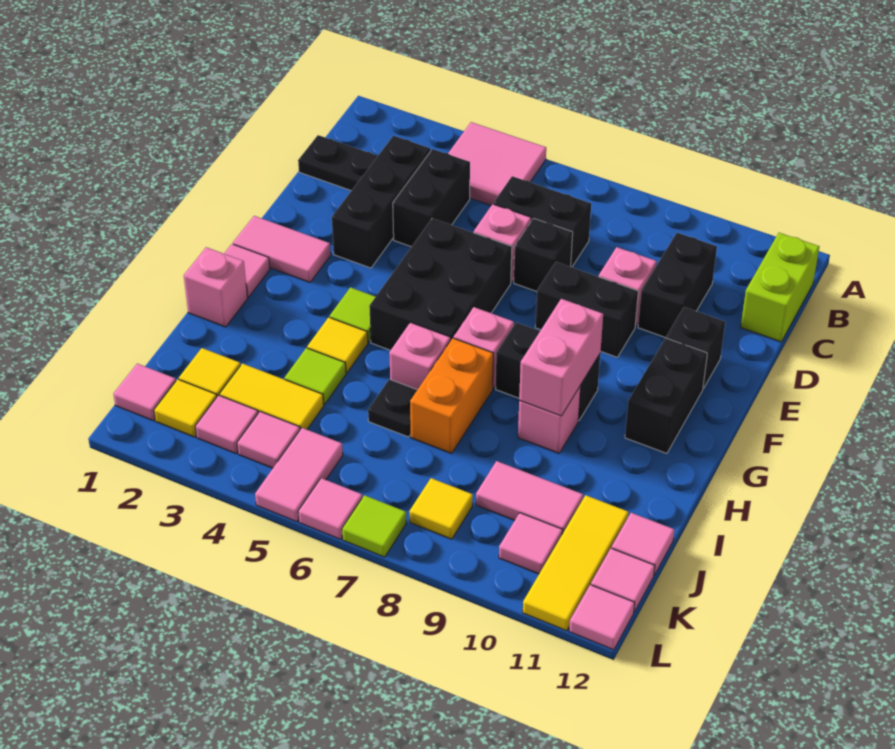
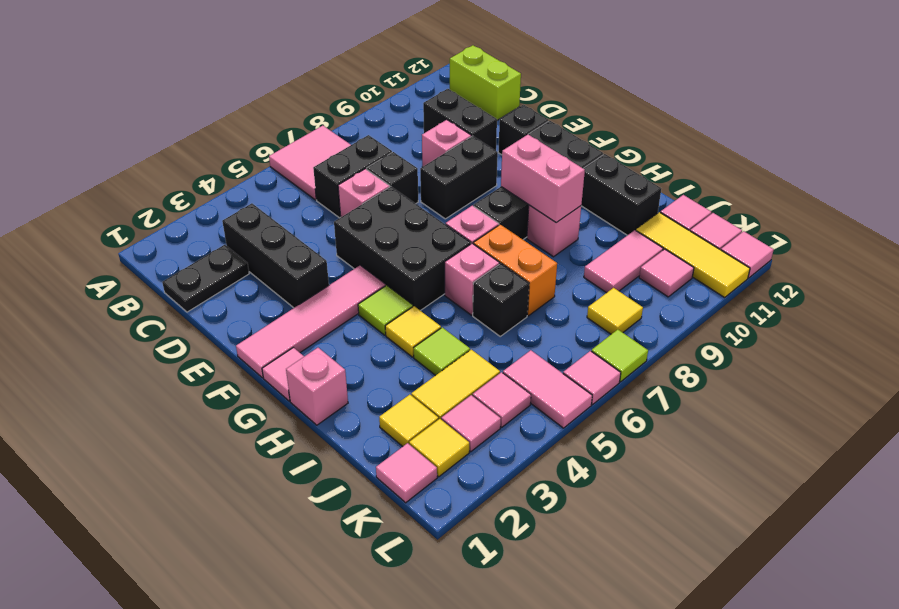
pink 2x2 tile [448,122,546,205] -> pink 2x2 tile moved to [269,126,351,200]
black 1x2 brick [393,149,470,247] -> black 1x2 brick moved to [581,154,661,235]
pink 1x2 tile [233,216,331,282] -> pink 1x4 tile [236,265,385,378]
black 1x1 plate [368,379,417,437] -> black 1x1 brick [473,264,529,336]

